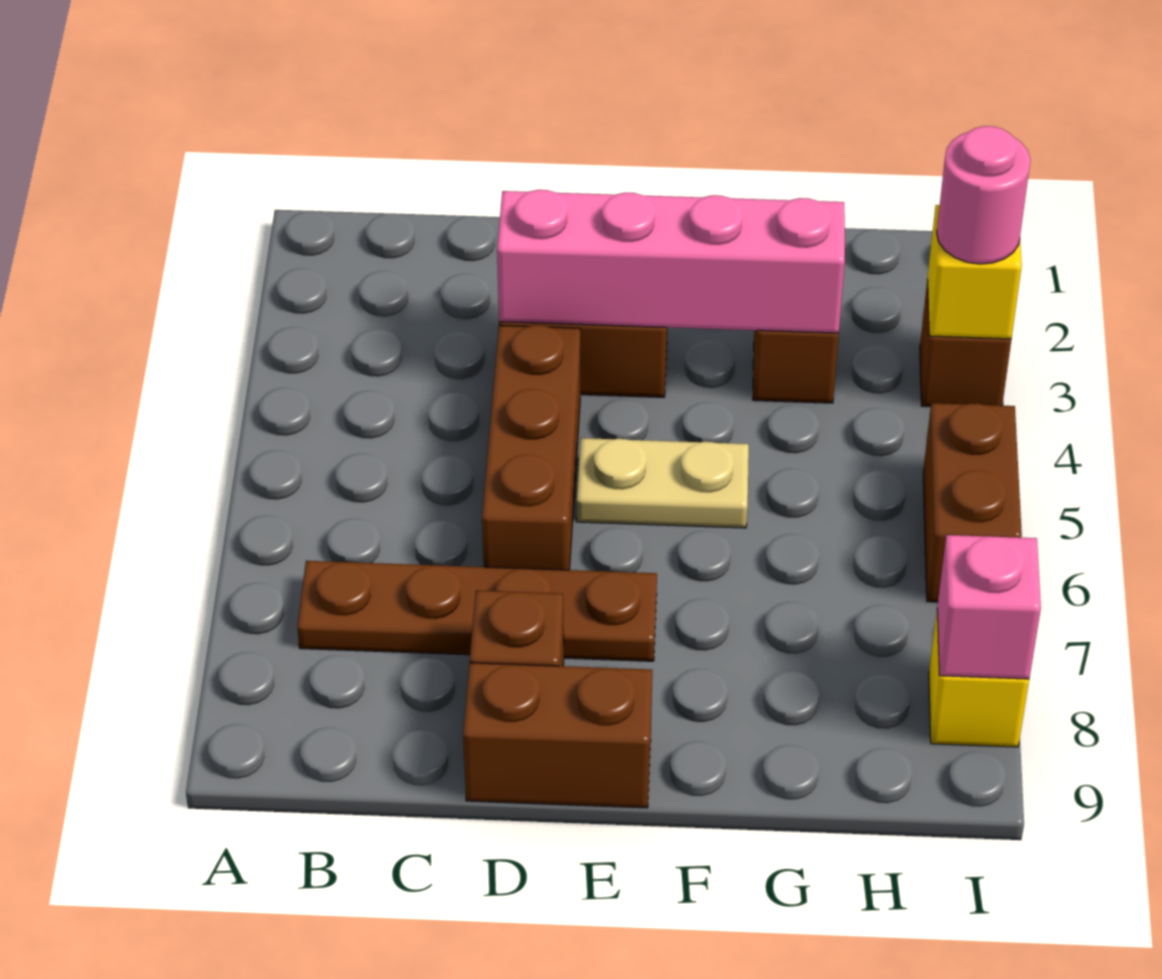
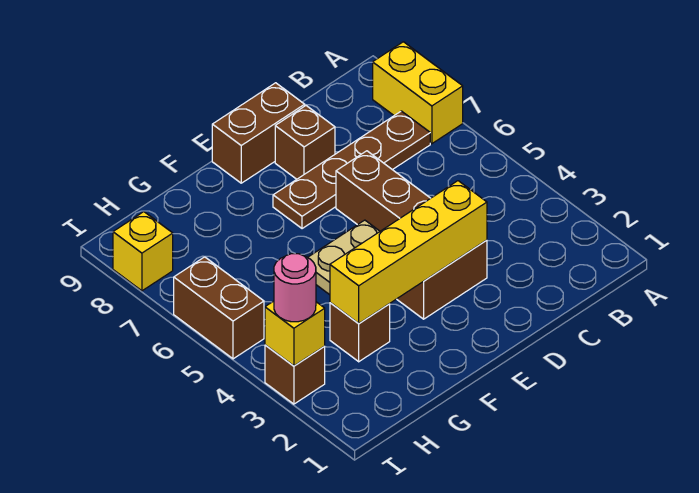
none -> yellow 1x2 brick [373,42,463,144]
pink 1x4 brick [497,190,845,333] -> yellow 1x4 brick [330,181,487,324]
pink 1x1 brick [937,535,1041,679] -> none

